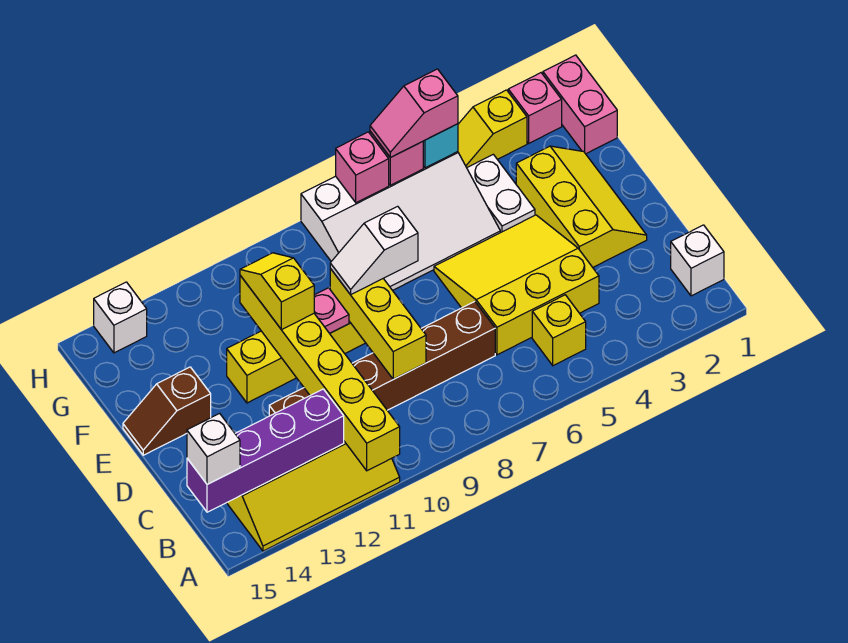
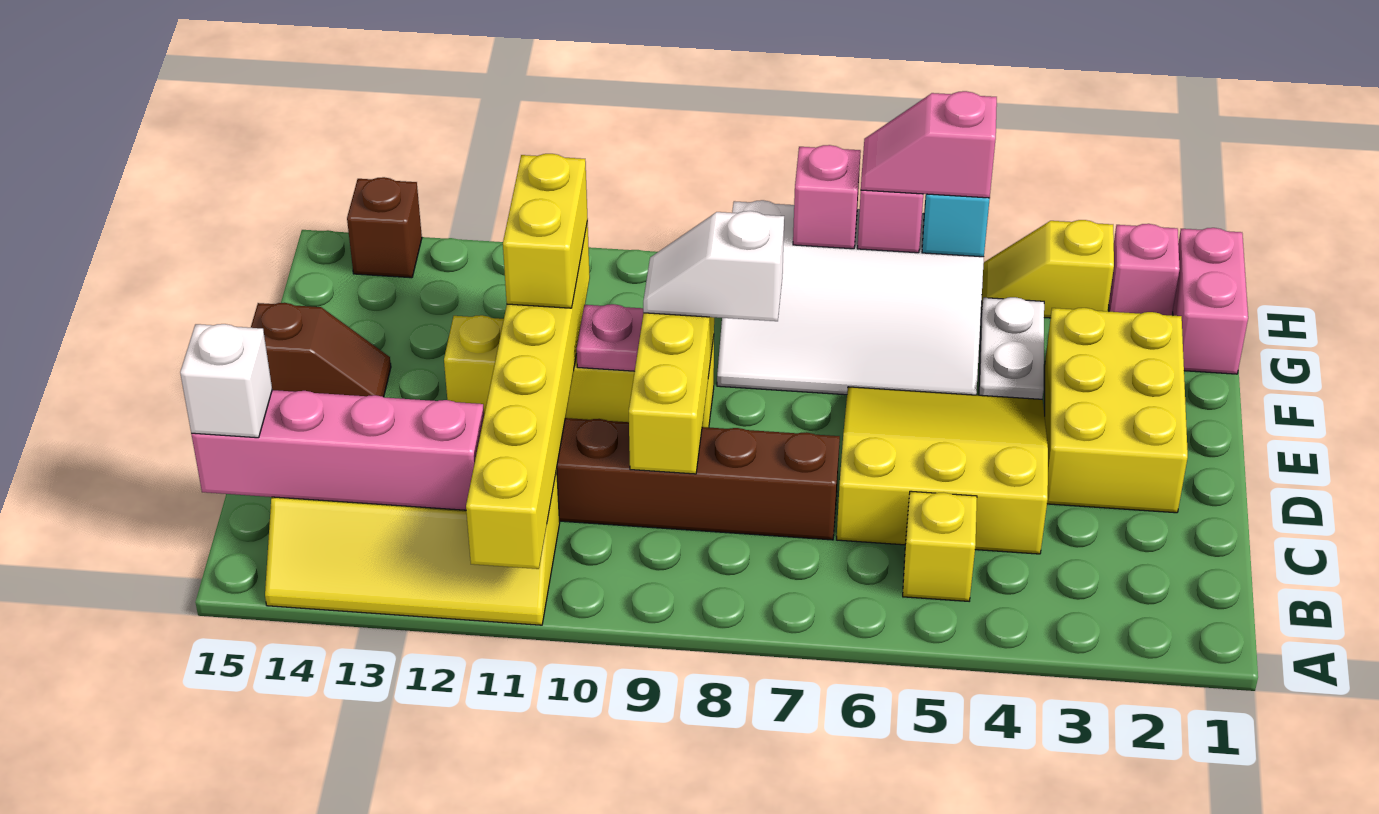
white 1x1 brick [671,225,724,296] -> none
purple 1x4 brick [187,389,344,512] -> pink 1x4 brick [191,390,484,510]
yellow 2x3 slope [516,146,647,267] -> yellow 2x3 brick [1045,308,1188,513]
yellow 1x2 slope [240,253,314,330] -> yellow 1x2 brick [503,154,588,308]
brown 1x2 slope [123,367,211,455] -> brown 1x2 slope turned to [251,303,391,397]
white 1x1 brick [94,282,147,353] -> brown 1x1 brick [347,177,422,278]

